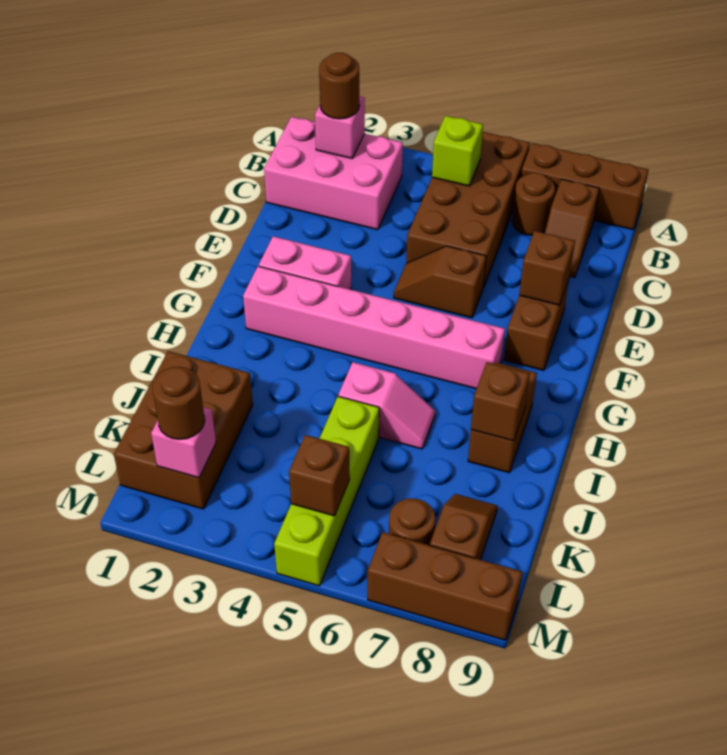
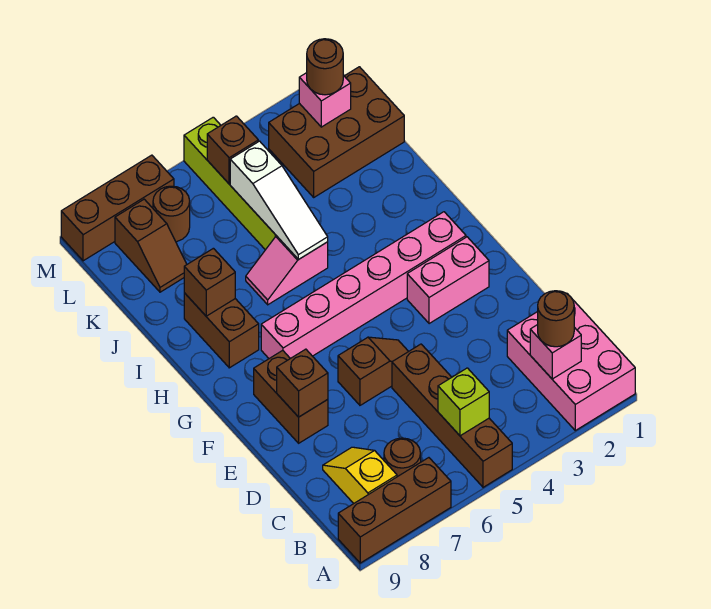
brown 2x4 brick [406,132,530,288] -> brown 1x4 brick [392,344,512,487]
pink 2x3 brick [264,117,403,230] -> pink 2x3 brick turned to [507,299,635,430]
brown 1x2 slope [545,179,599,278] -> yellow 1x2 slope [323,447,397,504]
none -> white 1x3 slope [230,141,328,259]
brown 2x3 brick [114,351,253,509] -> brown 2x3 brick turned to [269,67,404,197]

